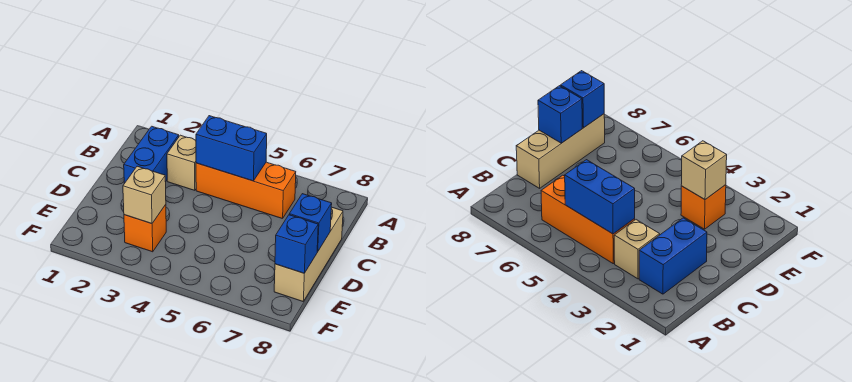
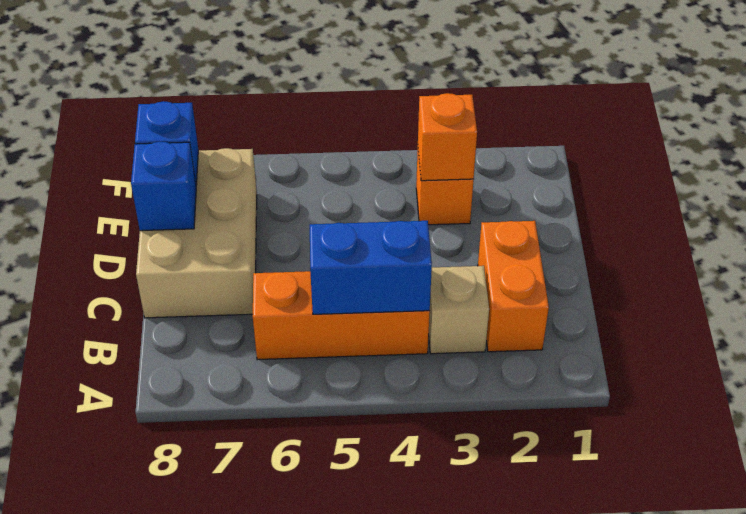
blue 1x2 brick [124,126,179,183] -> orange 1x2 brick [478,221,549,352]
tan 1x3 brick [274,207,343,301] -> tan 2x3 brick [136,148,257,318]
tan 1x1 brick [123,166,166,224] -> orange 1x1 brick [418,93,477,181]

